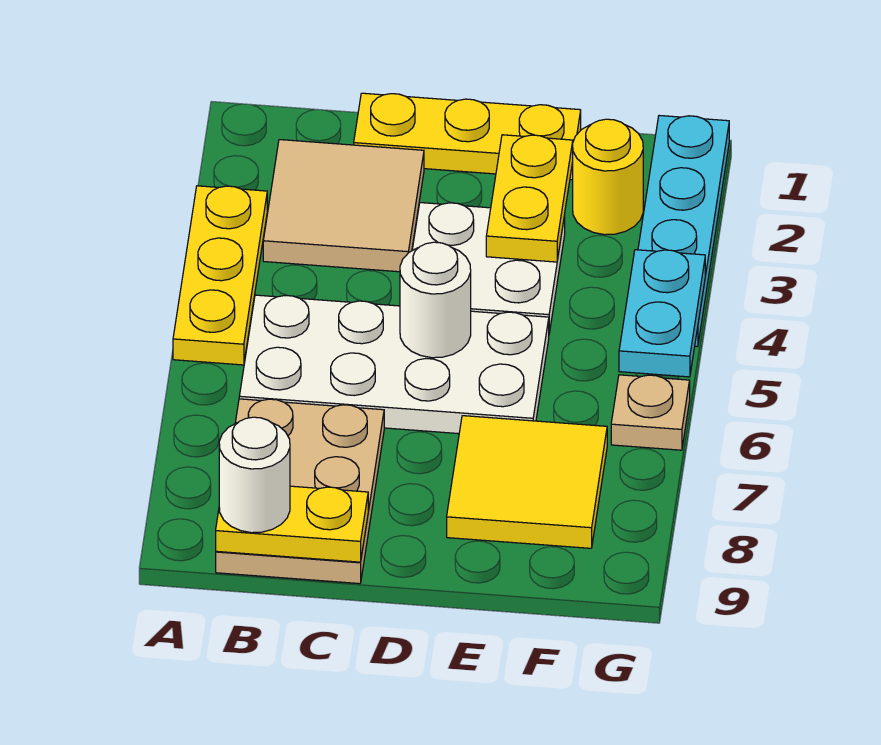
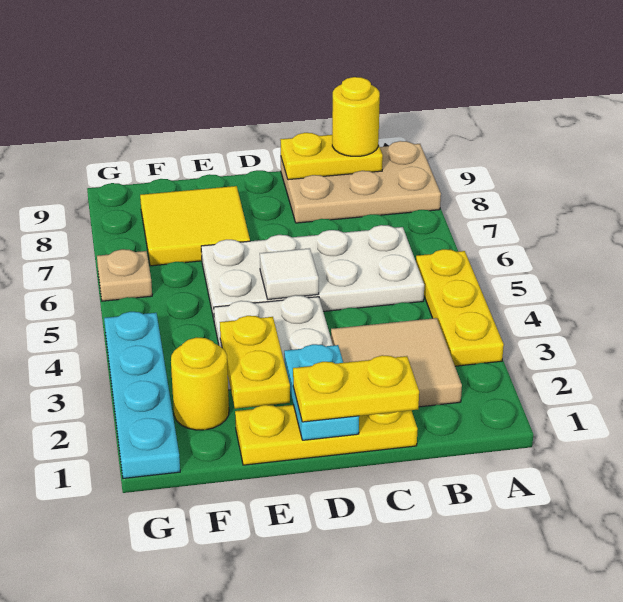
tan 2x3 plate [216,399,384,584] -> tan 2x3 plate turned to [281,141,441,223]
white 1x1 round brick [219,417,290,533] -> yellow 1x1 round brick [332,77,380,156]
none -> yellow 1x2 plate [293,355,419,422]
white 1x1 round brick [400,242,471,358] -> white 1x1 tile [260,248,319,300]
cyan 1x2 plate [619,250,705,377] -> cyan 1x2 plate moved to [284,344,359,440]

